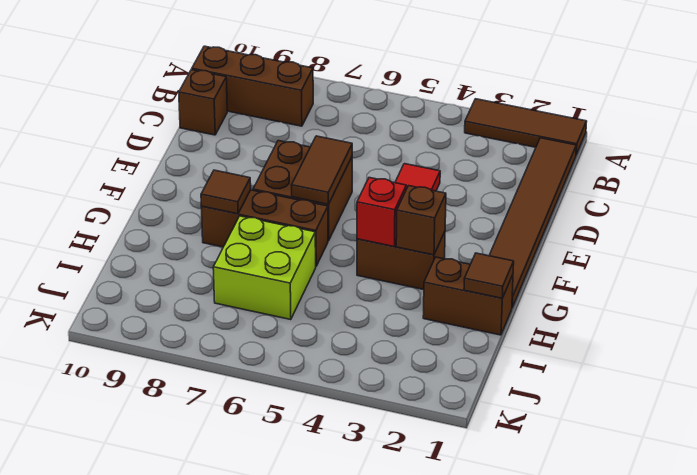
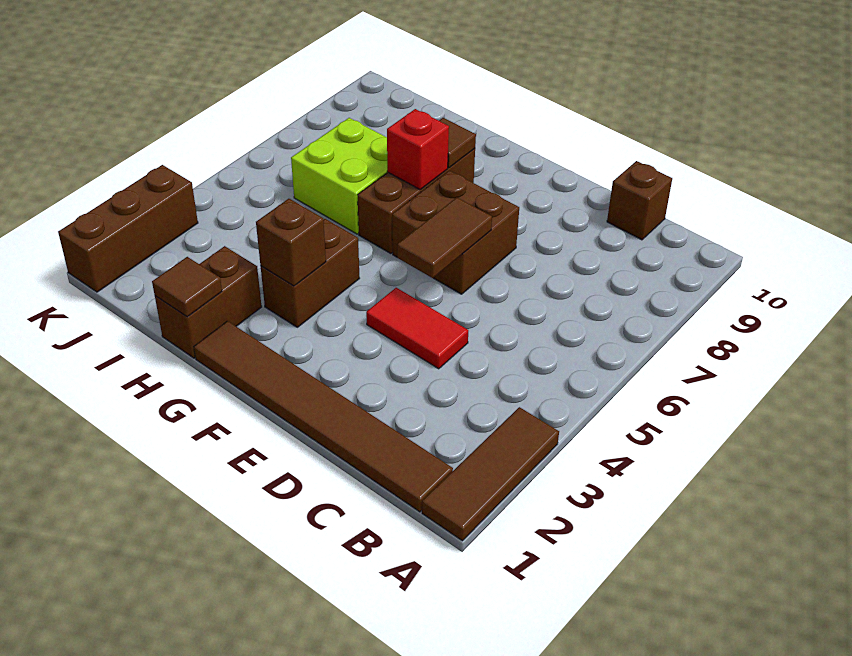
brown 1x3 brick [192,46,313,126] -> brown 1x3 brick moved to [58,165,198,292]
brown 1x2 tile [291,136,352,204] -> brown 1x2 tile turned to [397,198,492,278]
red 1x1 brick [357,178,406,246] -> red 1x1 brick moved to [387,109,449,189]

